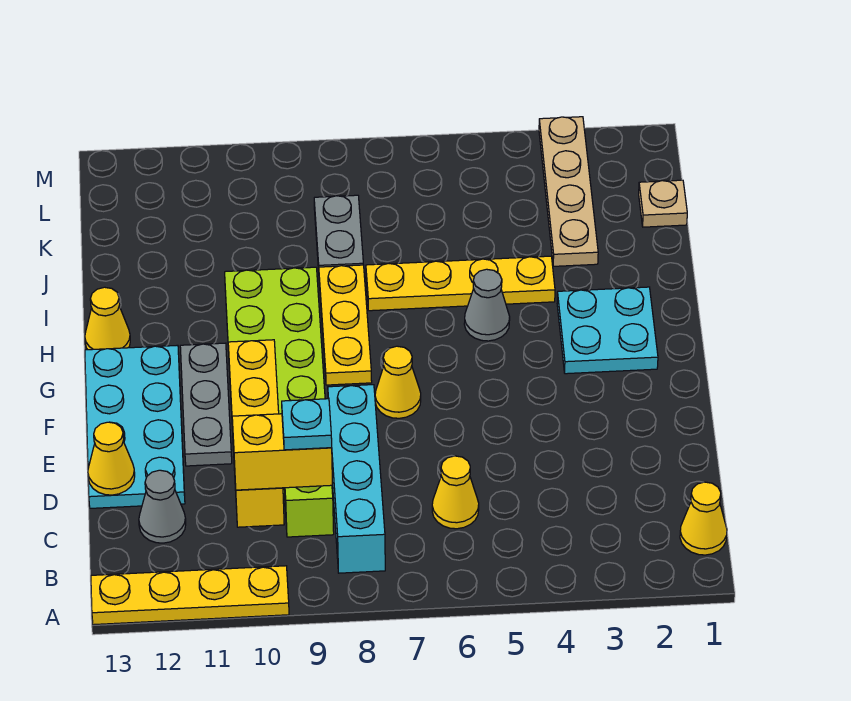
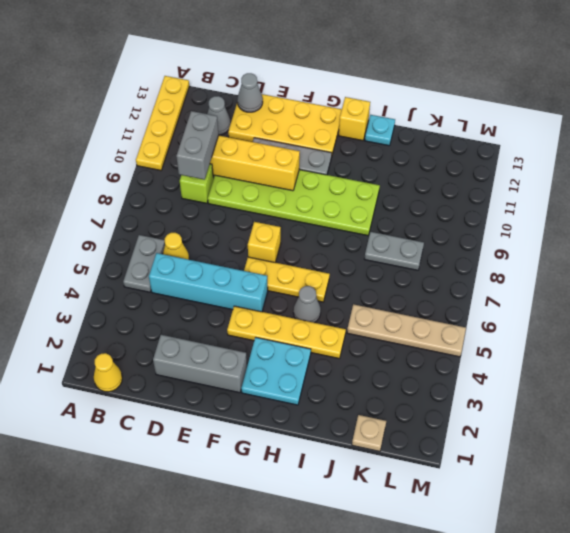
none -> grey 1x2 plate [123,235,165,292]
cyan 1x4 brick [328,385,385,573] -> cyan 1x4 brick moved to [149,253,268,312]
yellow 1x2 brick [232,414,332,490] -> grey 1x2 brick [176,111,218,180]
cyan 1x1 plate [282,399,332,450] -> cyan 1x1 plate moved to [365,115,395,146]
none -> grey 1x3 brick [153,335,247,393]
cyan 2x4 plate [85,345,185,508] -> yellow 2x4 plate [228,94,342,154]
yellow 1x1 cone [88,422,135,495] -> grey 1x1 cone [237,73,263,112]
yellow 1x1 cone [375,346,421,418] -> yellow 1x1 brick [248,222,281,263]
yellow 1x3 plate [319,265,372,385] -> yellow 1x3 plate moved to [244,257,330,302]
yellow 1x1 cone [85,287,130,350] -> yellow 1x1 brick [339,97,370,141]
yellow 1x4 plate [366,256,555,311] -> yellow 1x4 plate turned to [227,306,346,358]
tan 1x4 plate [539,117,598,266] -> tan 1x4 plate moved to [347,304,466,357]

